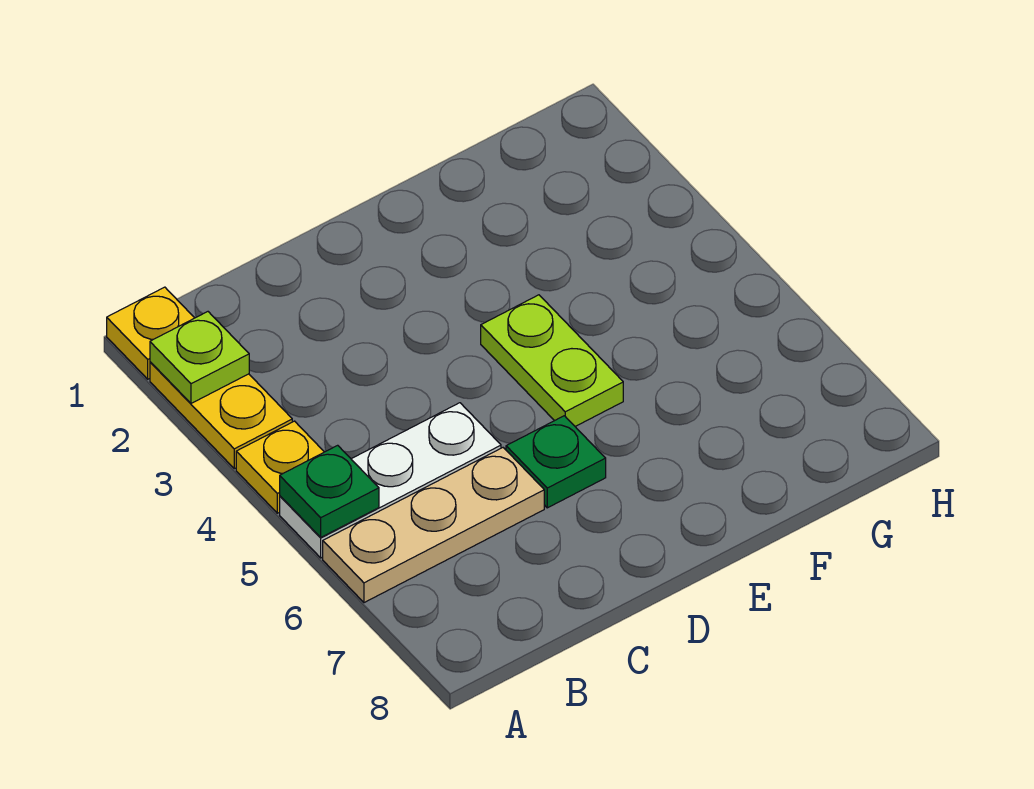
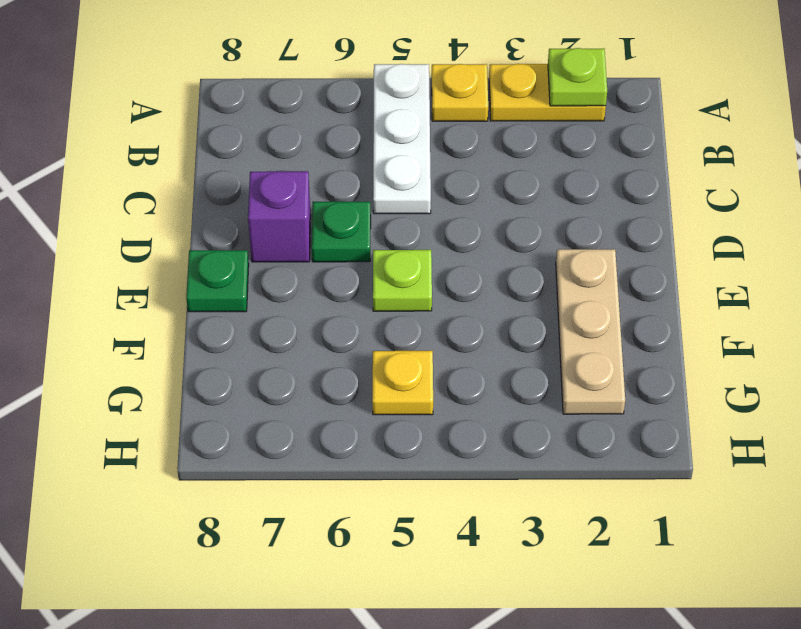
yellow 1x1 plate [107,287,194,379] -> yellow 1x1 plate moved to [372,351,433,415]
green 1x1 plate [280,445,379,537] -> green 1x1 plate moved to [186,250,249,312]
tan 1x3 plate [323,448,544,603] -> tan 1x3 plate moved to [556,249,625,414]
none -> purple 1x1 brick [248,171,311,262]
lime 1x2 plate [481,295,623,426] -> lime 1x1 plate [373,250,432,311]

